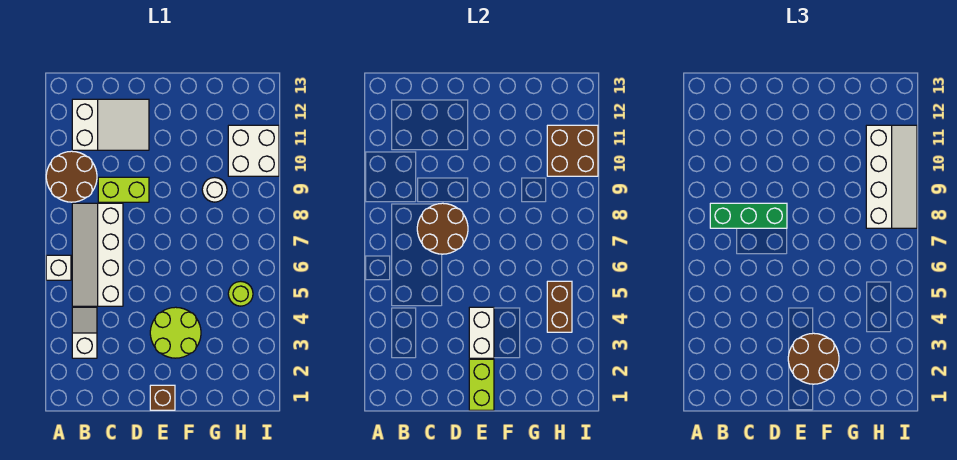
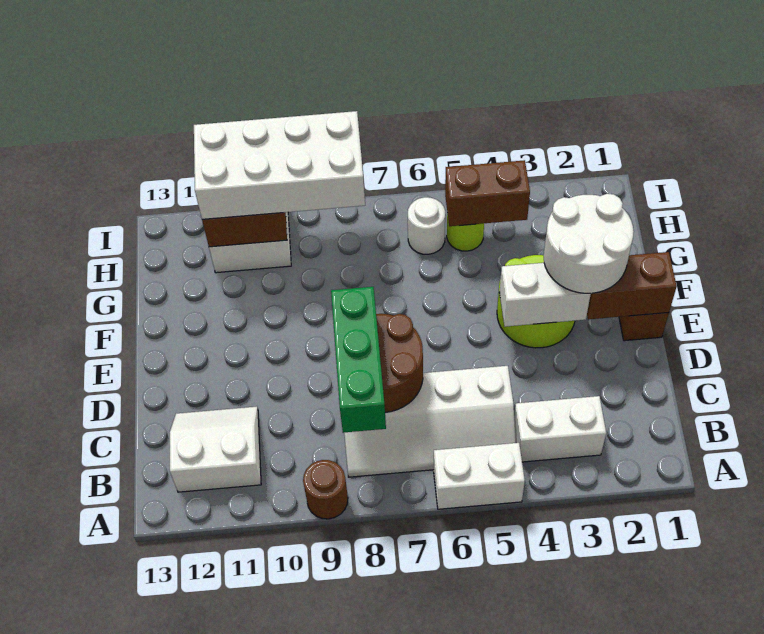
white 1x1 brick [46,255,71,280] -> white 1x2 brick [434,443,525,509]
brown 2x2 round brick [46,151,97,202] -> brown 1x1 round brick [303,460,348,519]
white 1x2 slope [72,307,97,358] -> white 1x2 brick [514,396,606,462]
white 2x3 slope [72,99,149,150] -> white 2x2 slope [170,406,261,492]
lime 1x2 brick [98,177,149,202] -> none
lime 1x2 brick [469,359,494,410] -> brown 1x2 brick [587,252,677,319]
brown 2x2 round brick [788,333,839,384] -> white 2x2 round brick [544,194,634,294]
white 1x1 round brick [202,177,227,202] -> white 1x1 round brick moved to [408,197,445,254]
white 2x4 slope [866,125,917,228] -> white 2x4 brick [194,111,365,219]

